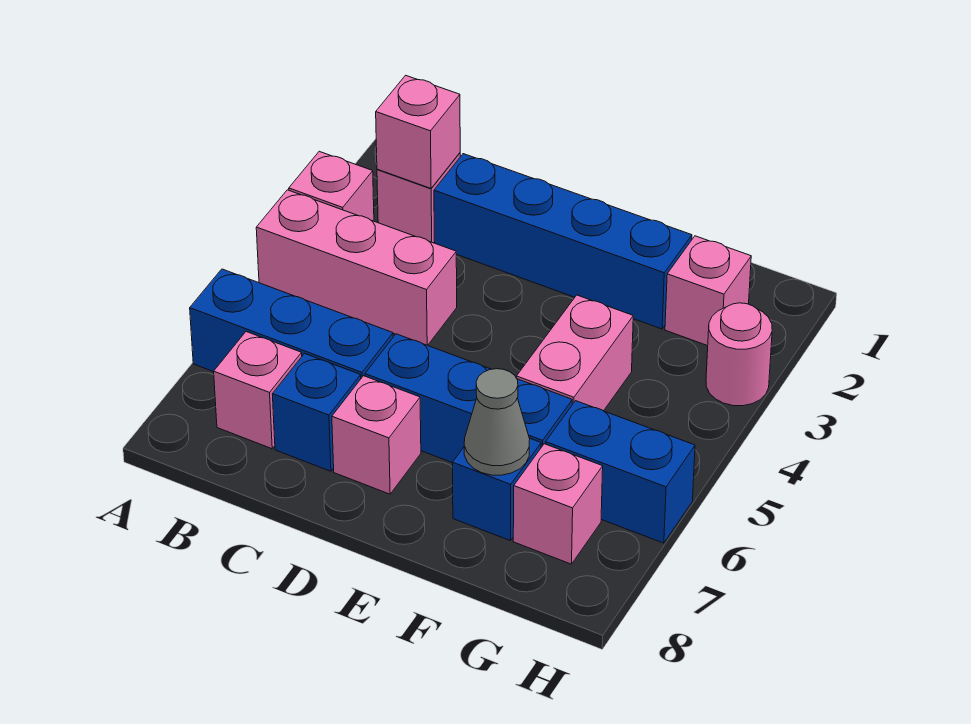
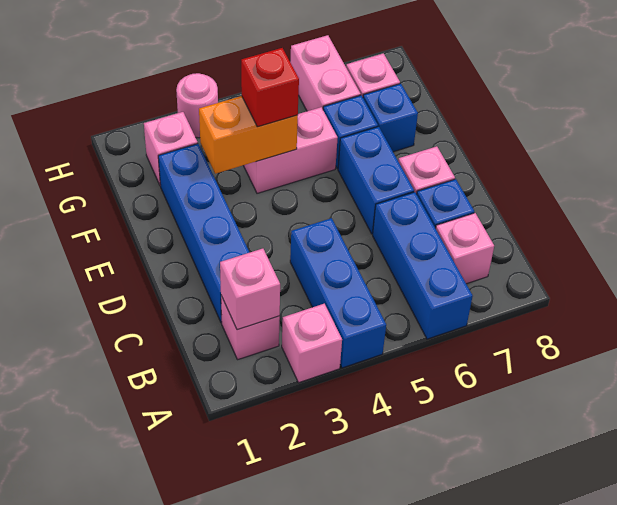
pink 1x3 brick [256,190,457,345] -> blue 1x3 brick [290,218,386,368]
none -> orange 1x2 brick [199,96,298,174]
none -> red 1x1 brick [241,48,299,127]
grey 1x1 cone [464,369,530,475] -> none
blue 1x2 brick [546,401,695,543] -> pink 1x2 brick [290,35,361,111]

